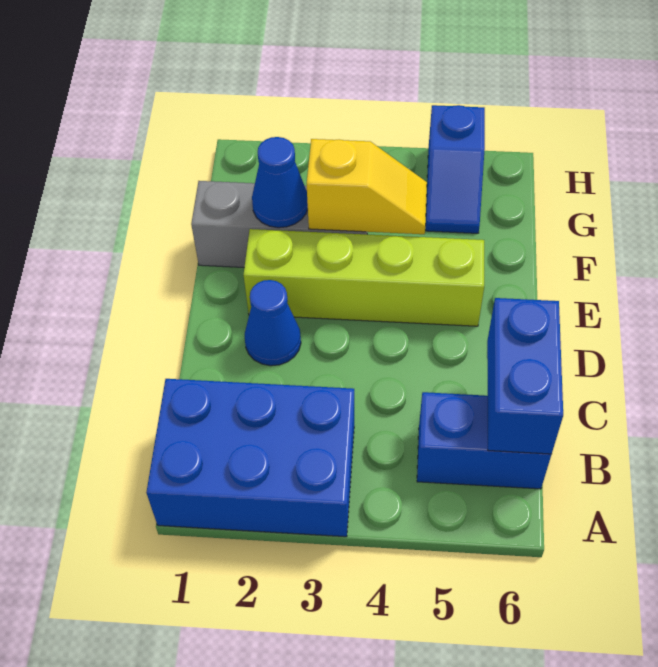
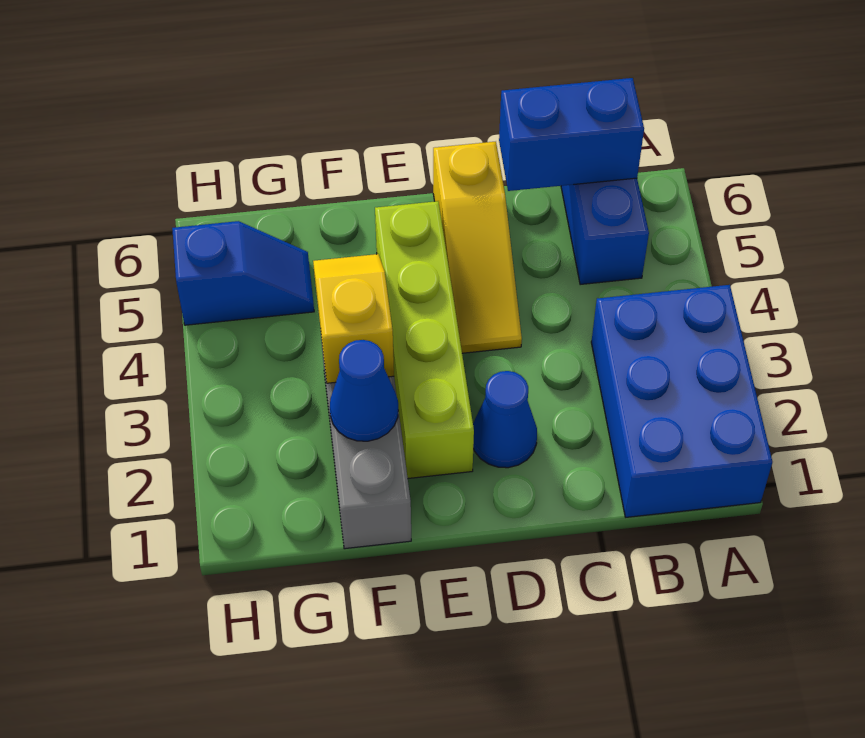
none -> yellow 1x3 slope [433,142,522,353]

